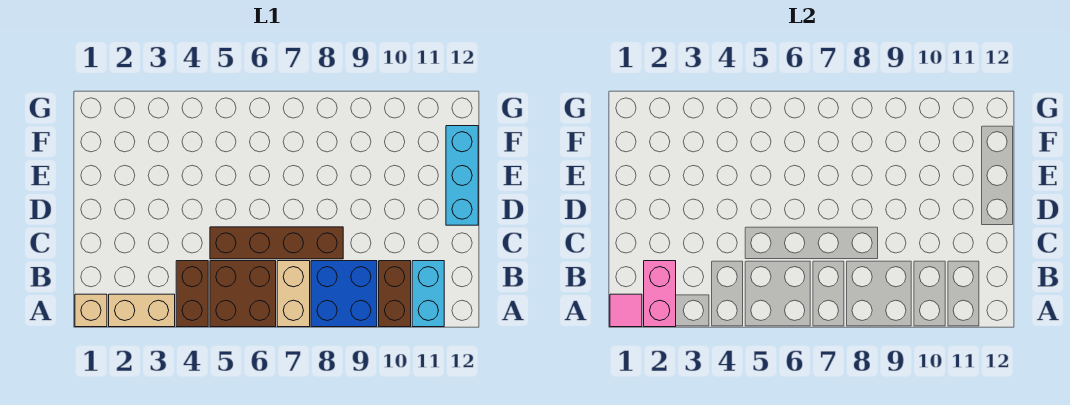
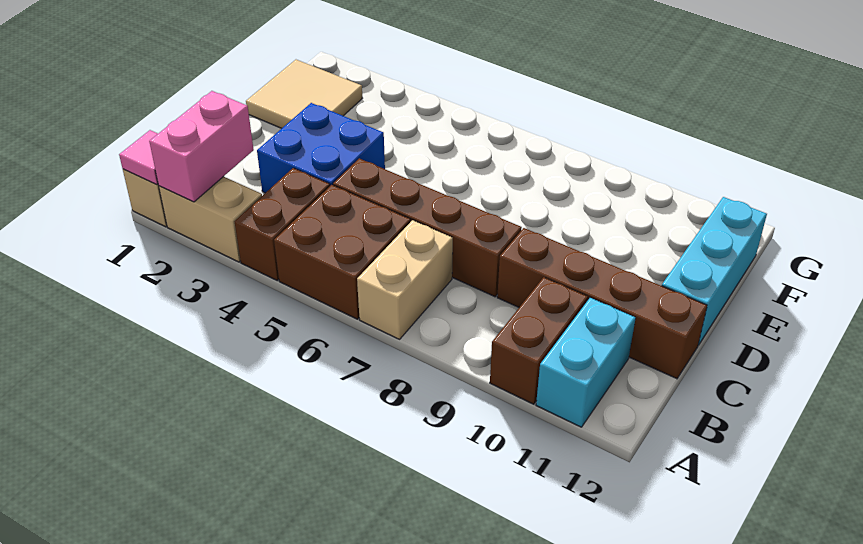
blue 2x2 brick [311,261,377,327] -> blue 2x2 brick moved to [257,103,385,193]
none -> brown 1x4 brick [497,228,707,379]
none -> tan 2x2 tile [246,60,362,128]

